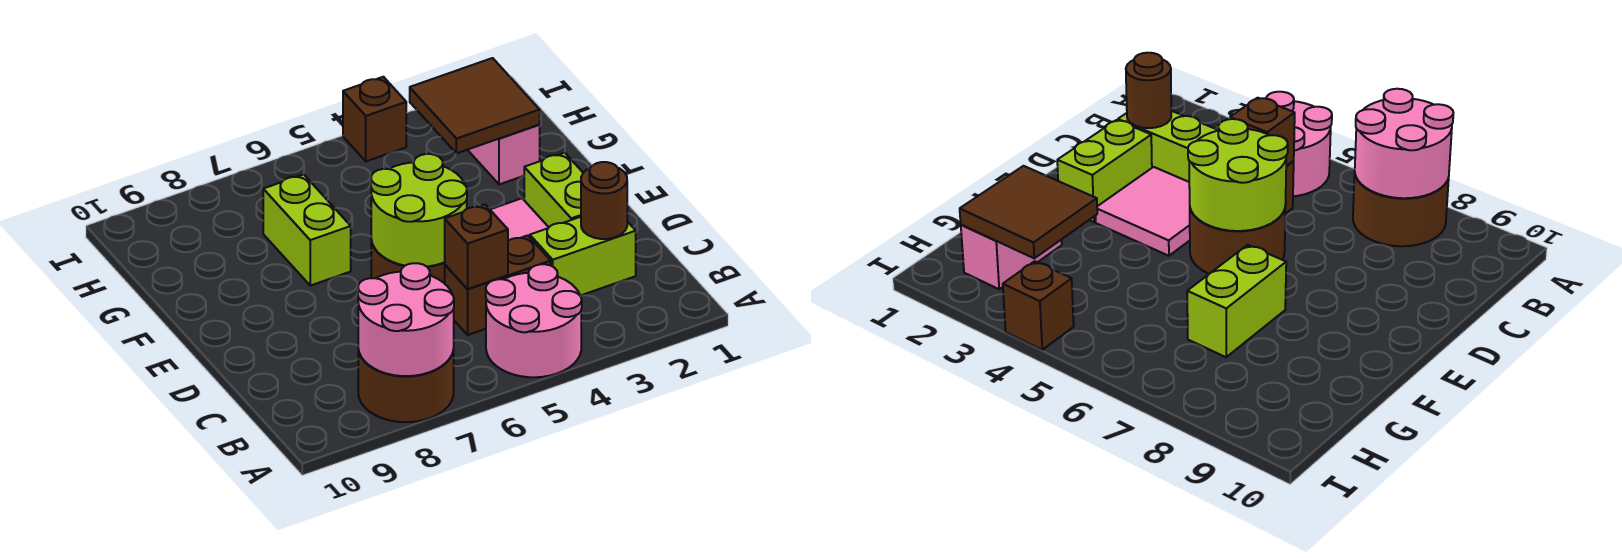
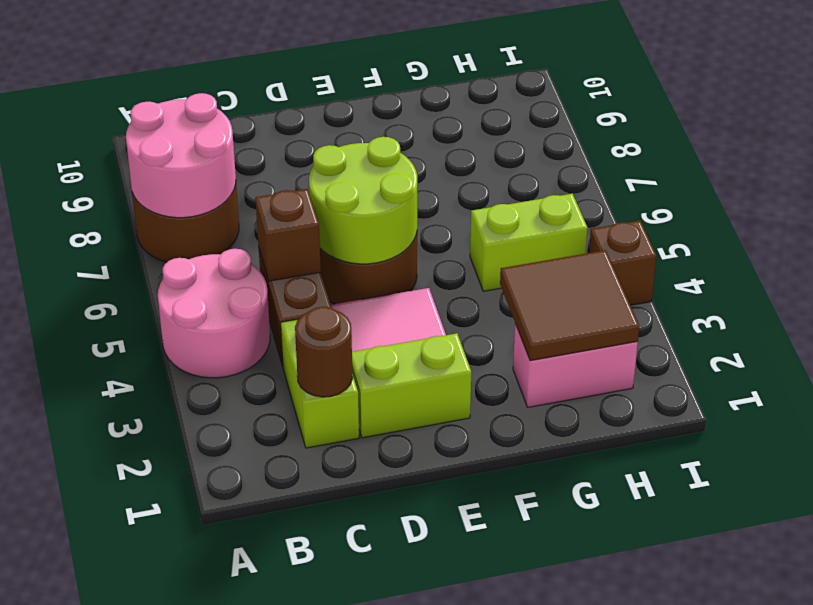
lime 1x2 brick [263,174,351,286] -> lime 1x2 brick moved to [470,194,588,291]

